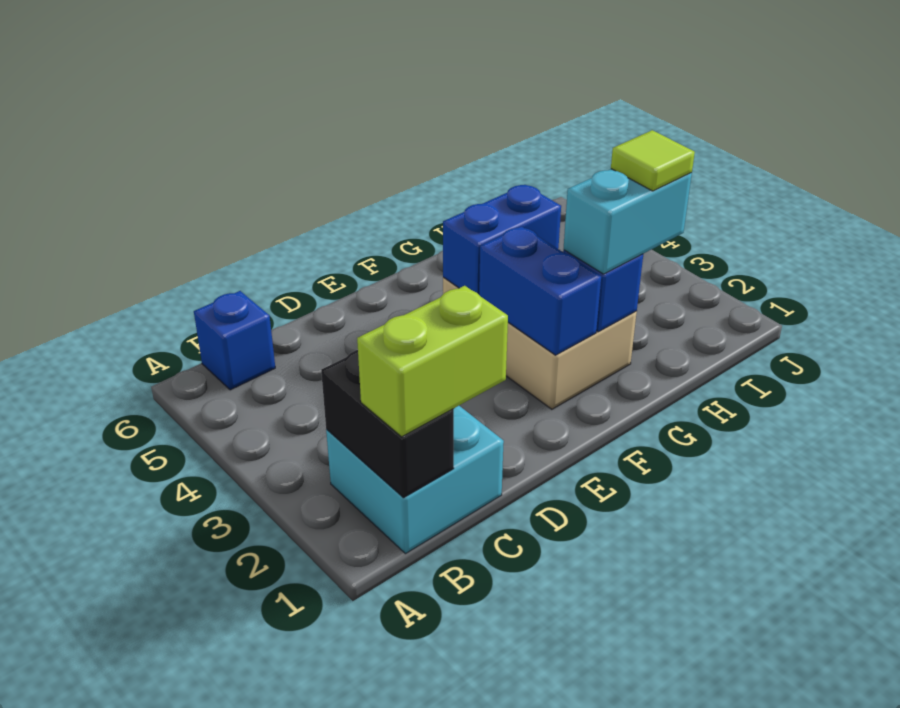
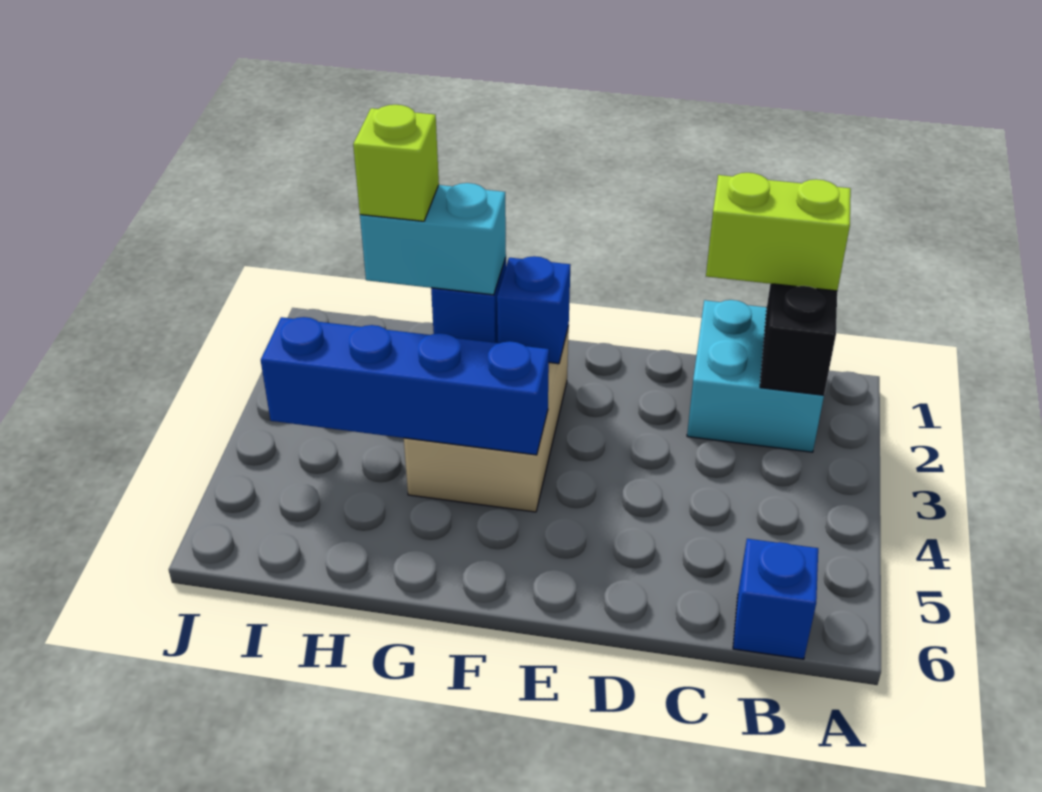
blue 1x2 brick [479,227,601,355] -> blue 1x1 brick [497,256,570,364]
blue 1x2 brick [443,185,561,294] -> blue 1x4 brick [261,317,549,455]
lime 1x1 tile [611,130,695,191] -> lime 1x1 brick [353,105,439,221]

